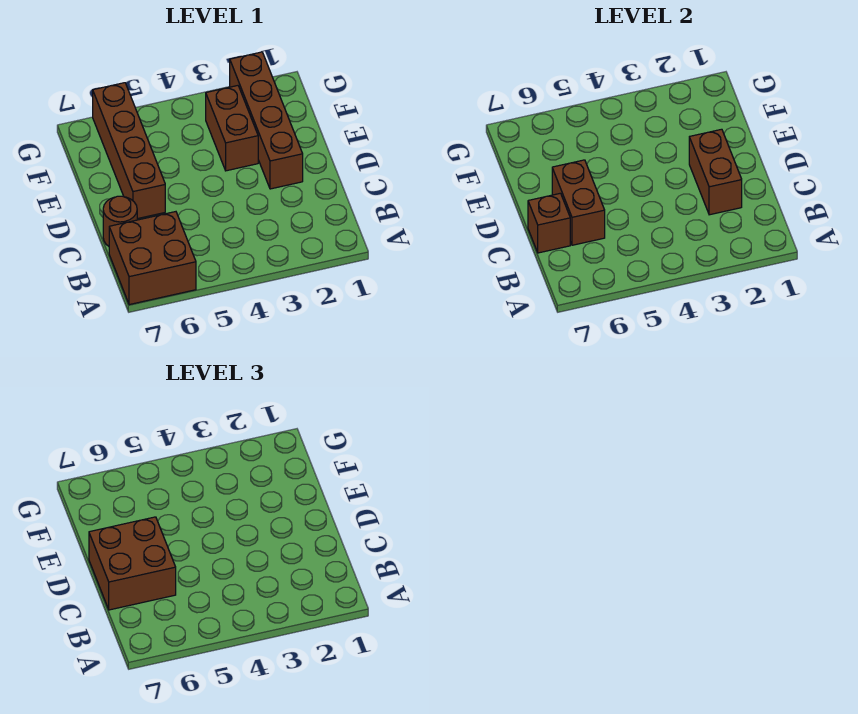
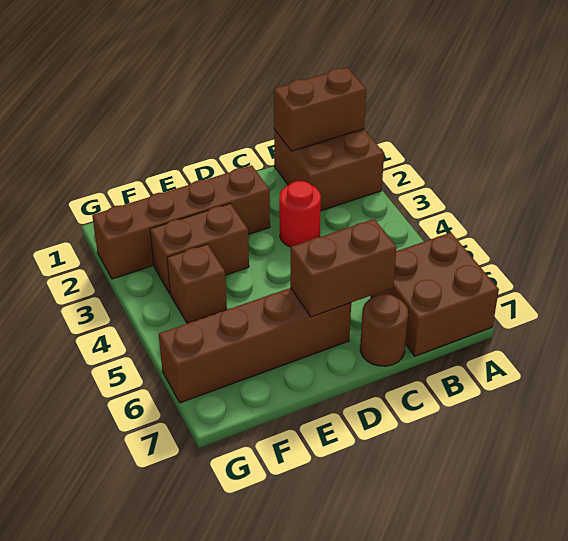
brown 1x2 brick [689,129,742,215] -> brown 1x2 brick moved to [274,67,366,151]
none -> red 1x1 round brick [279,181,321,247]
brown 2x2 brick [89,517,176,610] -> brown 2x2 brick moved to [274,129,384,211]
brown 1x1 brick [528,193,570,253] -> brown 1x1 brick moved to [167,244,227,323]

